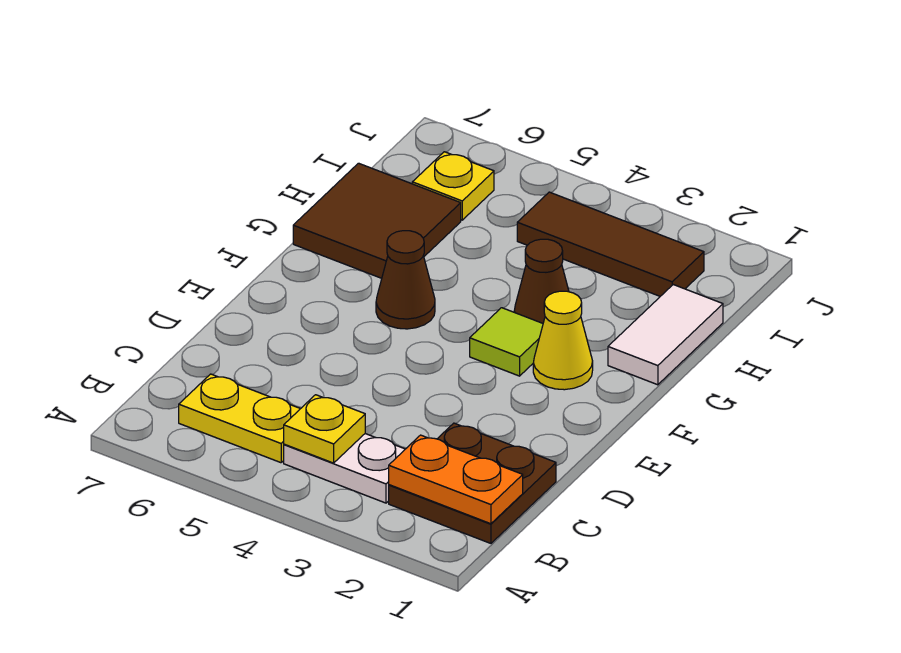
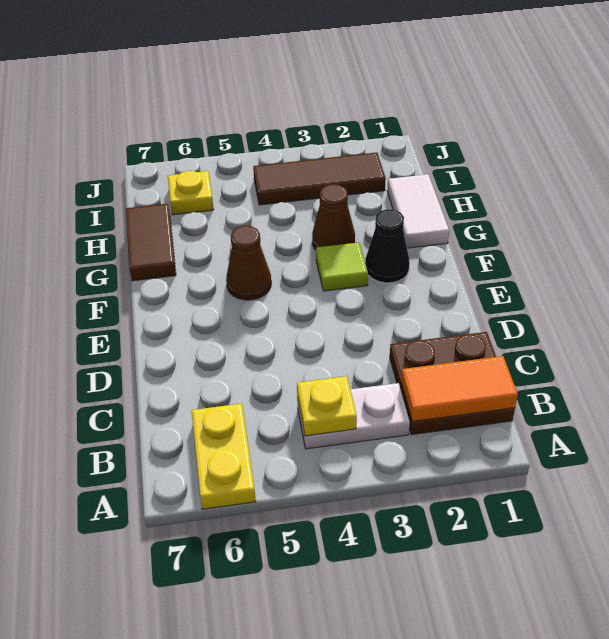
orange 1x2 plate [389,435,523,524] -> orange 1x2 tile [401,356,518,421]
yellow 1x2 plate [179,374,300,463] -> yellow 1x2 plate turned to [192,404,256,509]
yellow 1x1 cone [533,291,593,390] -> black 1x1 cone [365,209,410,283]
brown 2x2 tile [293,163,461,278] -> brown 1x2 tile [126,204,176,281]

